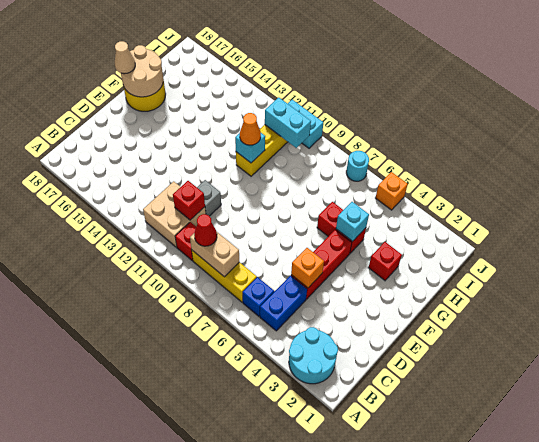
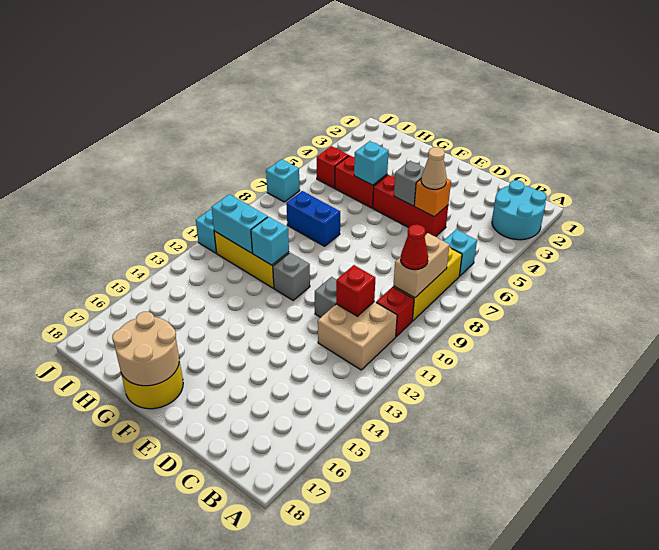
blue 1x2 brick [260,275,307,331] -> blue 1x2 brick moved to [286,191,340,246]
blue 1x1 brick [243,277,274,316] -> cyan 1x1 brick [444,230,477,276]
none -> grey 1x1 brick [394,161,424,206]
none -> grey 1x1 brick [273,253,310,300]
tan 1x1 cone [115,41,135,74] -> tan 1x1 cone moved to [421,147,447,189]
red 1x1 brick [368,242,402,280] -> red 1x1 brick moved to [317,146,349,188]
red 1x2 brick [317,202,366,253] -> red 1x2 brick turned to [335,156,387,208]
orange 1x1 cone [240,113,261,145] -> none
cyan 1x2 brick [265,97,311,148] -> cyan 1x2 brick turned to [211,194,268,253]
orange 1x1 brick [376,172,408,210] -> none
cyan 1x1 round brick [346,151,369,181] -> cyan 1x1 brick [266,159,300,202]

